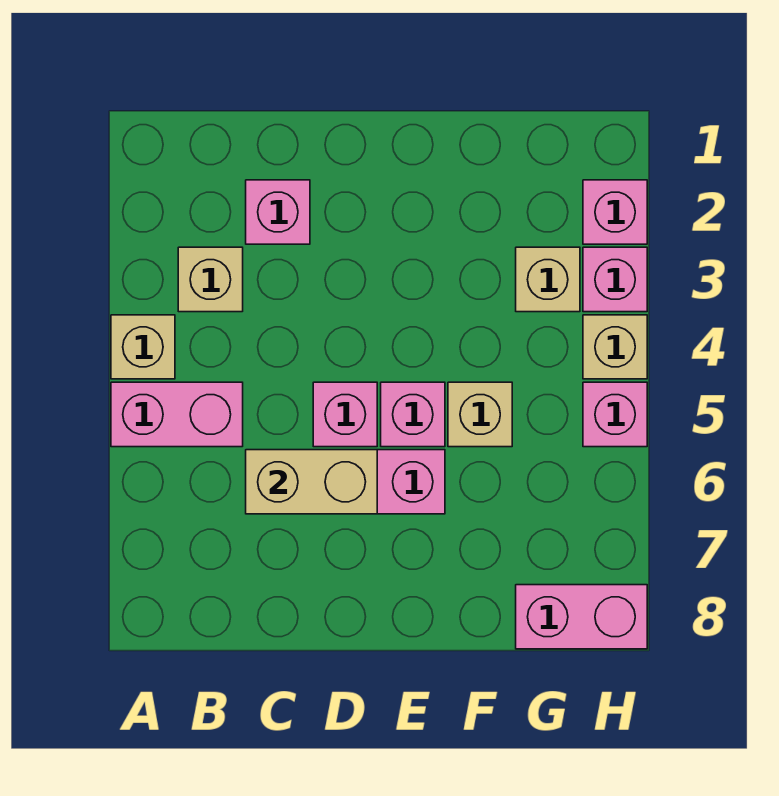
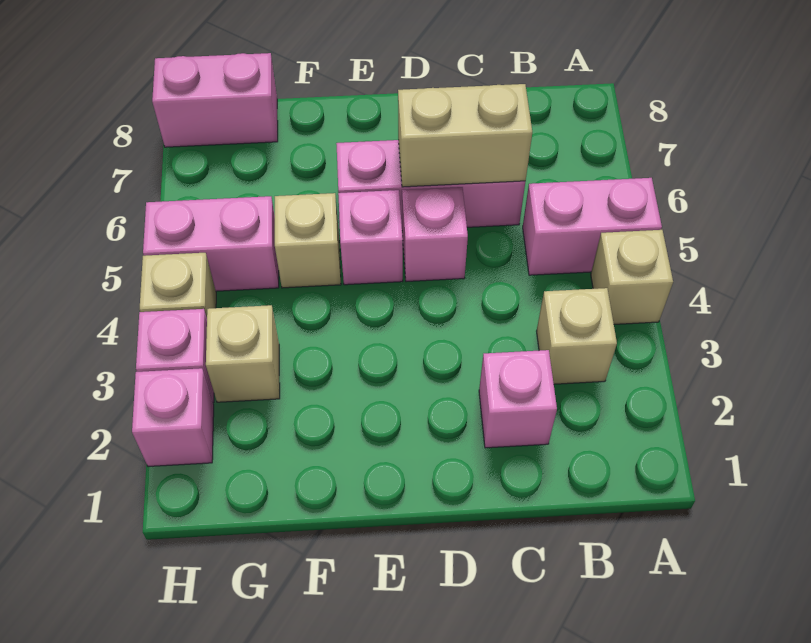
pink 1x1 brick [583,382,647,447] -> pink 1x2 brick [143,196,279,291]

